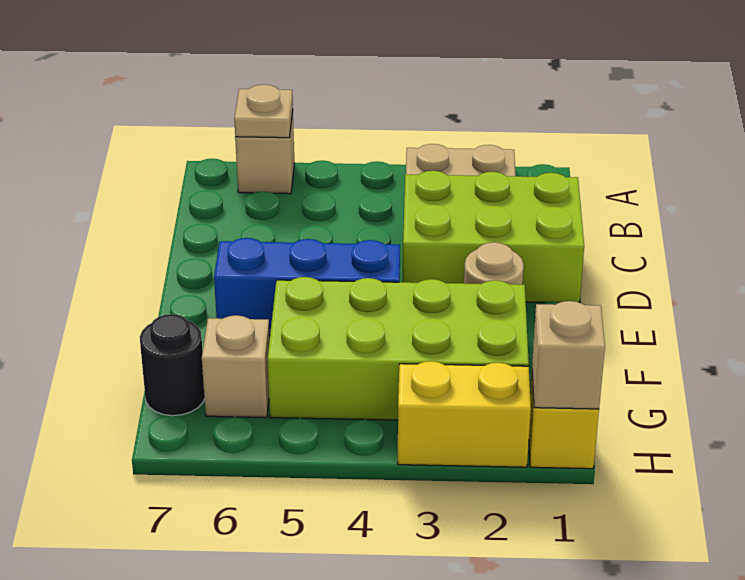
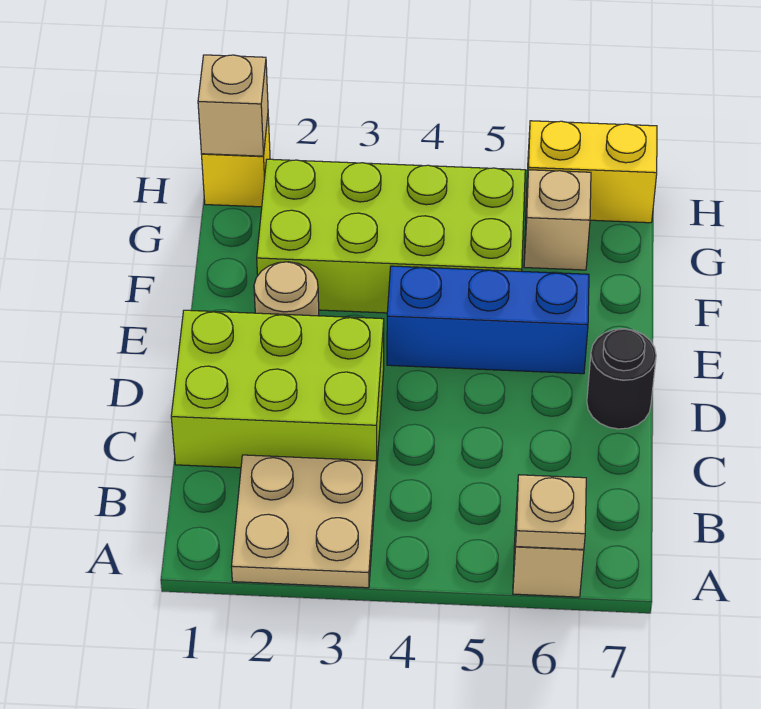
black 1x1 round brick [140,314,204,416] -> black 1x1 round brick moved to [587,329,656,429]
yellow 1x2 brick [398,361,531,467] -> yellow 1x2 brick moved to [526,121,657,223]

